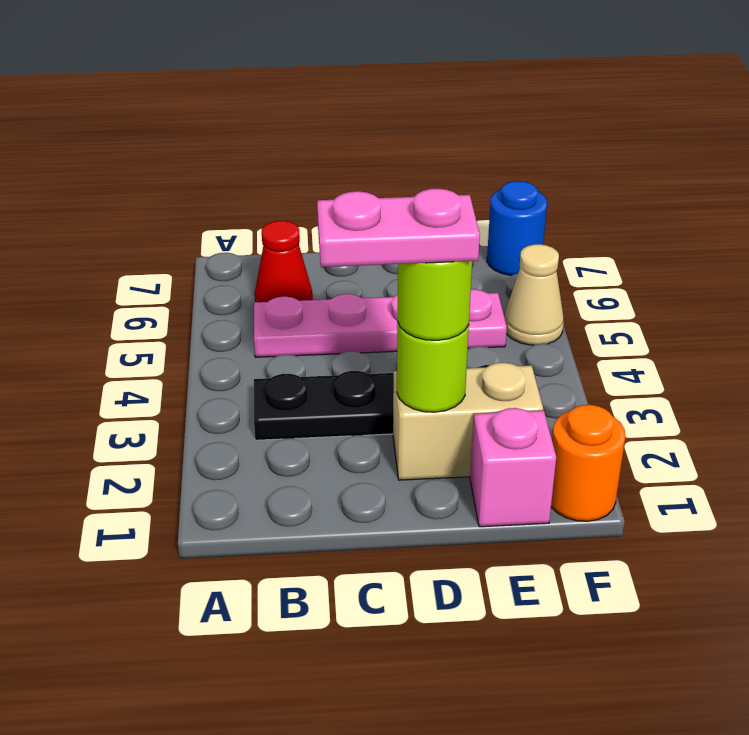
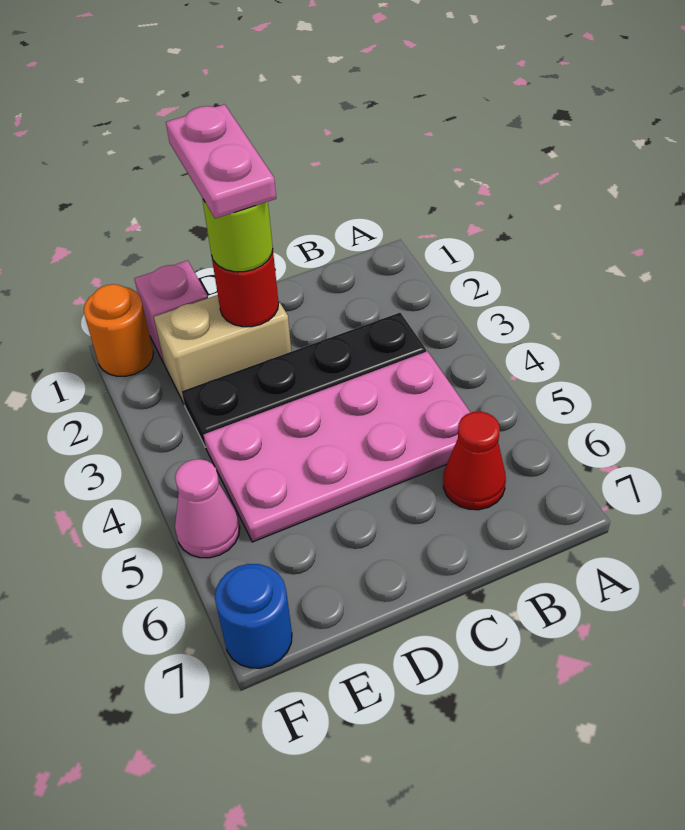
pink 1x4 plate [254,289,507,357] -> pink 2x4 plate [204,351,471,542]
pink 1x2 plate [317,189,480,267] -> pink 1x2 plate turned to [166,104,276,219]
lime 1x1 round brick [397,322,469,412] -> red 1x1 round brick [212,250,279,327]
tan 1x1 cone [505,244,564,345] -> pink 1x1 cone [175,459,240,558]

